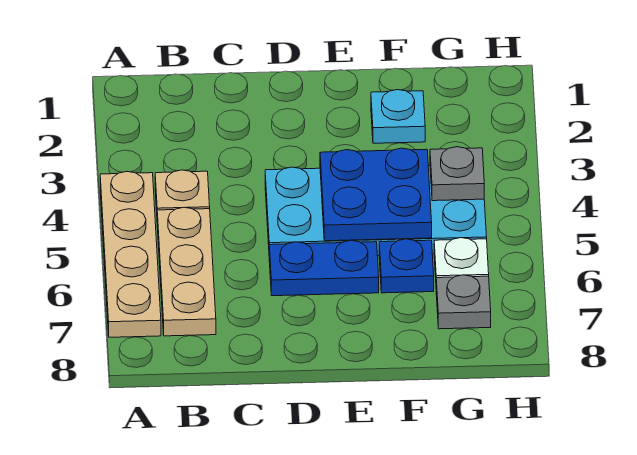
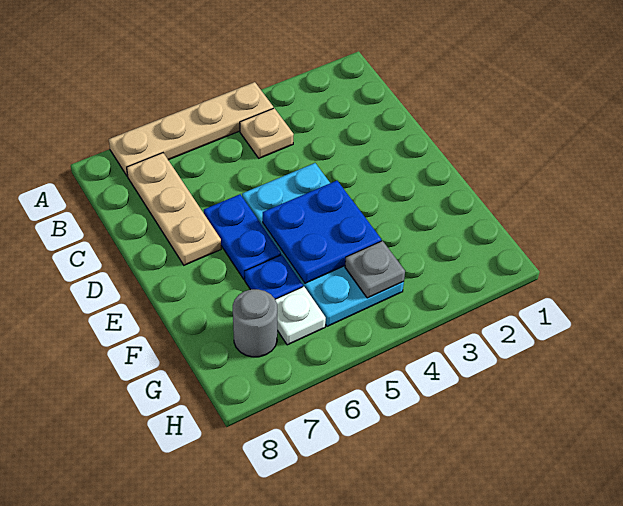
tan 1x3 plate [157,207,216,336] -> tan 1x3 plate turned to [127,153,221,265]
cyan 1x1 plate [371,90,425,143] -> none
grey 1x1 plate [436,275,491,329] -> grey 1x1 round brick [233,289,277,357]

